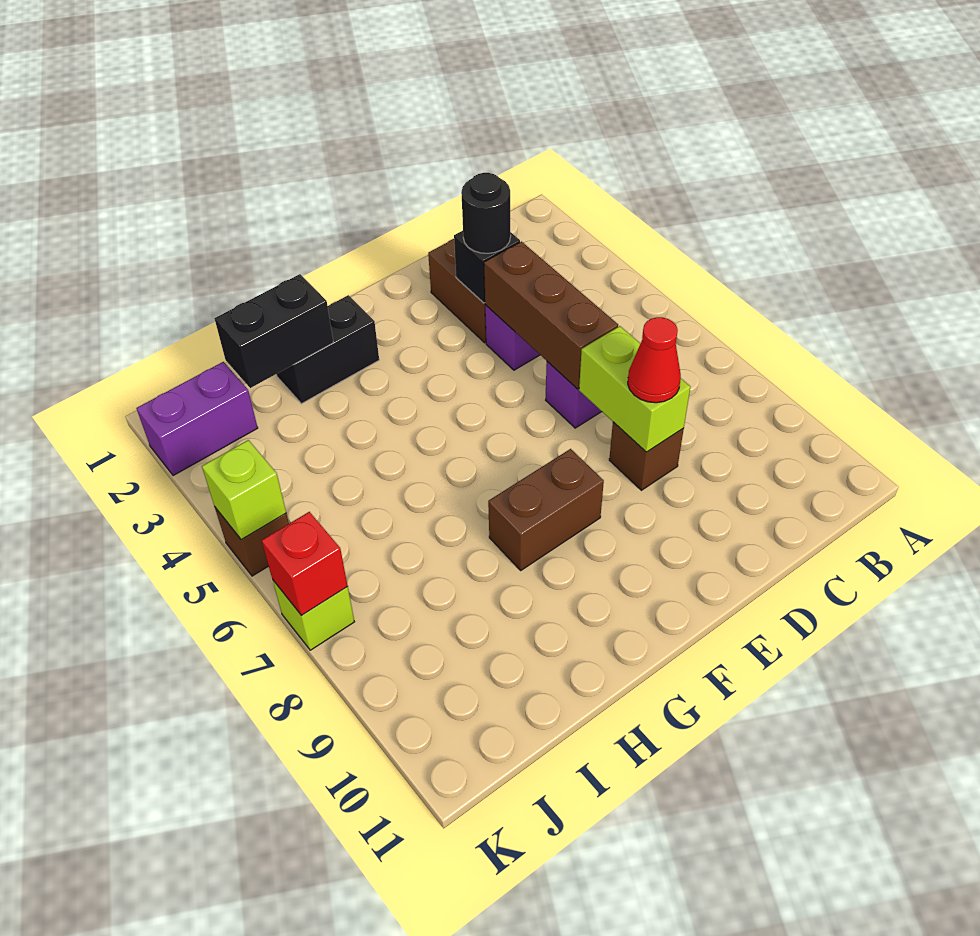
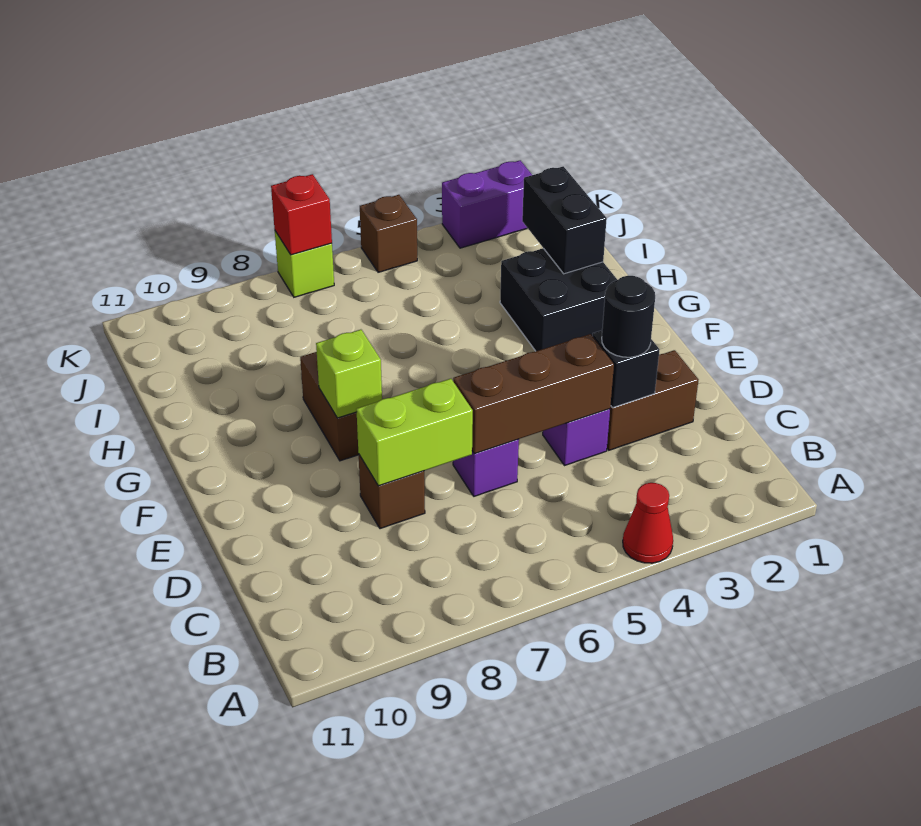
red 1x1 cone [628,317,681,403] -> red 1x1 cone moved to [623,483,673,563]
black 1x2 brick [276,295,379,404] -> black 2x2 brick [500,248,617,351]
purple 1x2 brick [136,362,258,476] -> purple 1x2 brick turned to [442,160,532,248]
lime 1x1 brick [202,440,286,540] -> lime 1x1 brick moved to [316,330,382,418]

